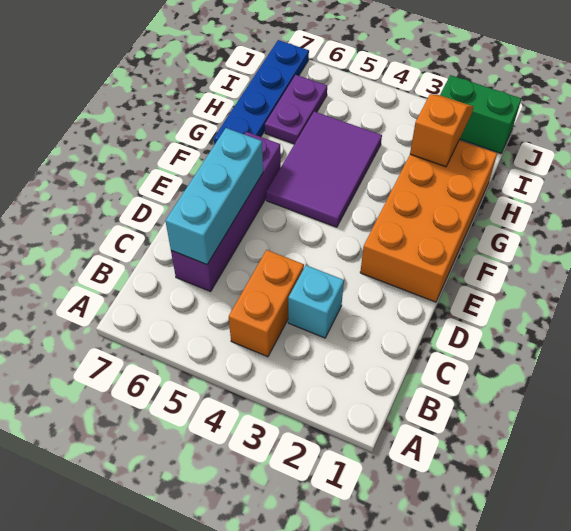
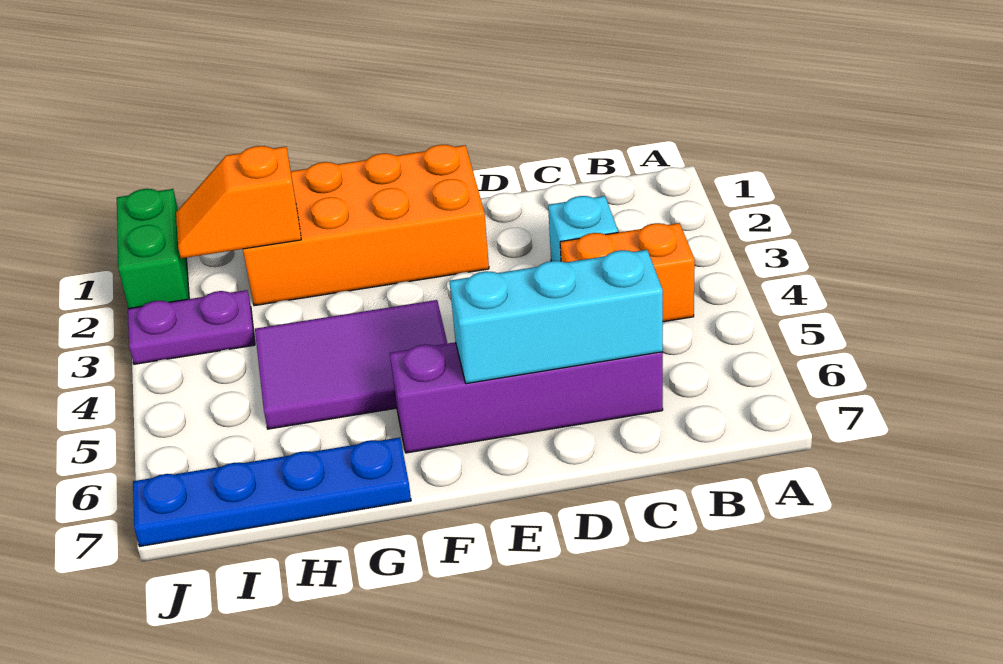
purple 1x2 plate [265,75,327,144] -> purple 1x2 plate moved to [128,290,255,364]

